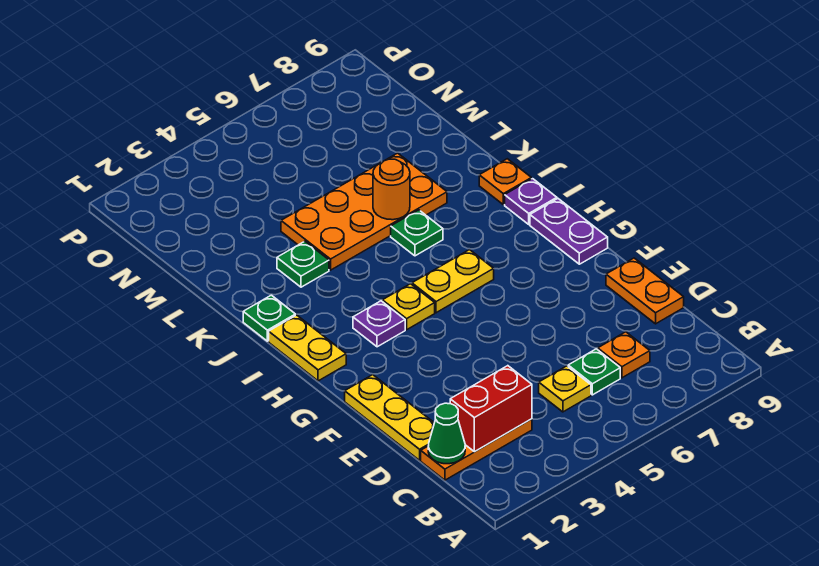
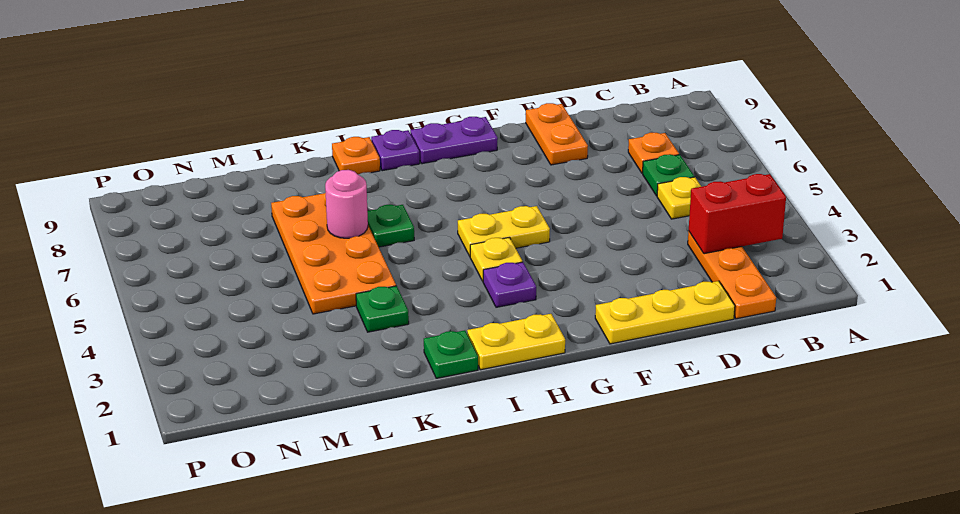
green 1x1 cone [428,403,465,464] -> none
red 1x2 brick [450,366,532,452] -> red 1x2 brick turned to [689,174,786,254]
orange 1x2 plate [606,258,684,324] -> orange 1x2 plate turned to [526,103,588,165]
yellow 1x2 plate [412,250,494,313] -> yellow 1x2 plate turned to [458,206,550,256]
orange 1x1 round brick [373,159,410,220] -> pink 1x1 round brick [325,170,368,238]

